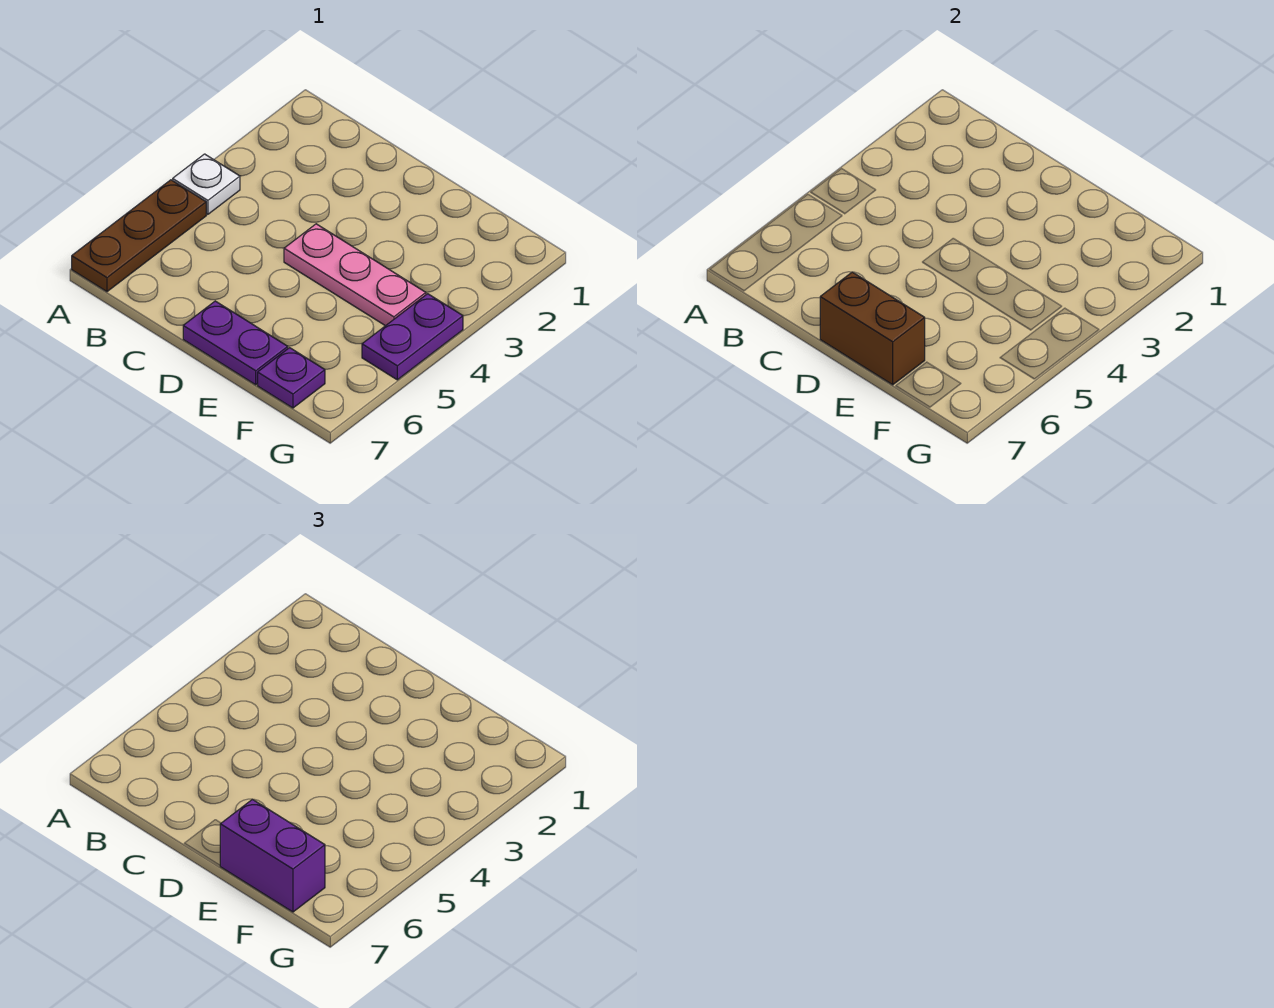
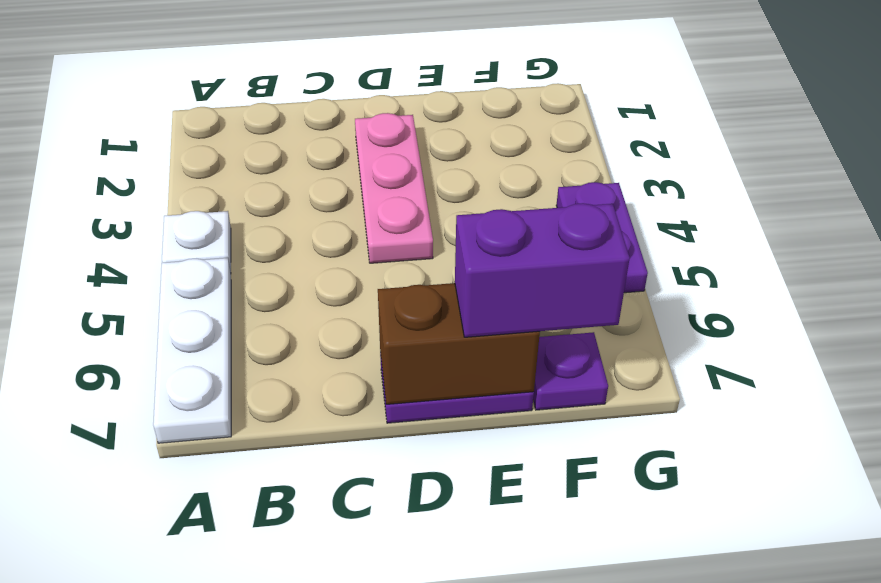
brown 1x3 plate [72,180,206,292] -> white 1x3 plate [153,258,231,443]
pink 1x3 plate [284,224,426,326] -> pink 1x3 plate turned to [355,113,433,263]

